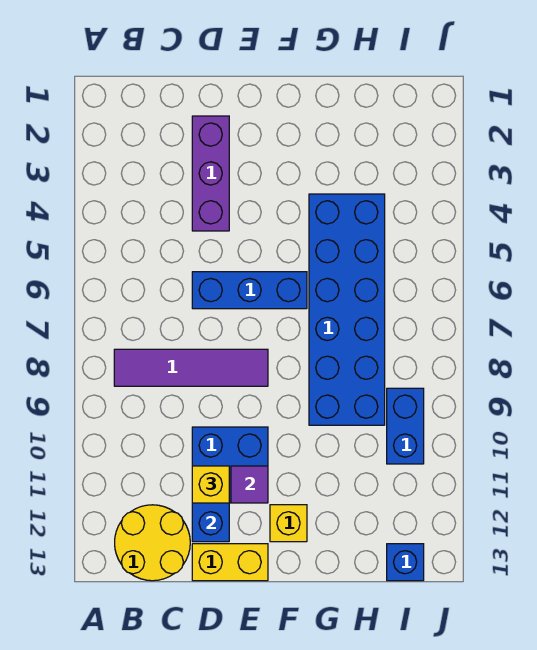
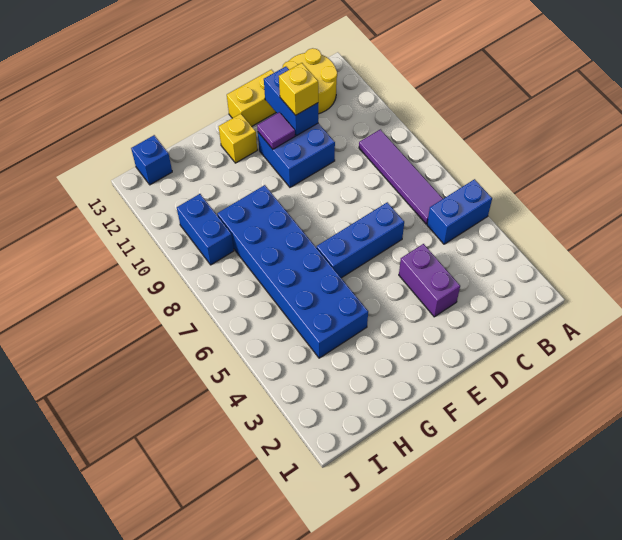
none -> blue 1x2 brick [427,179,492,244]
purple 1x4 tile [114,349,268,386] -> purple 1x4 tile turned to [359,129,443,224]
purple 1x3 brick [192,116,229,231] -> purple 1x2 brick [399,244,460,317]

